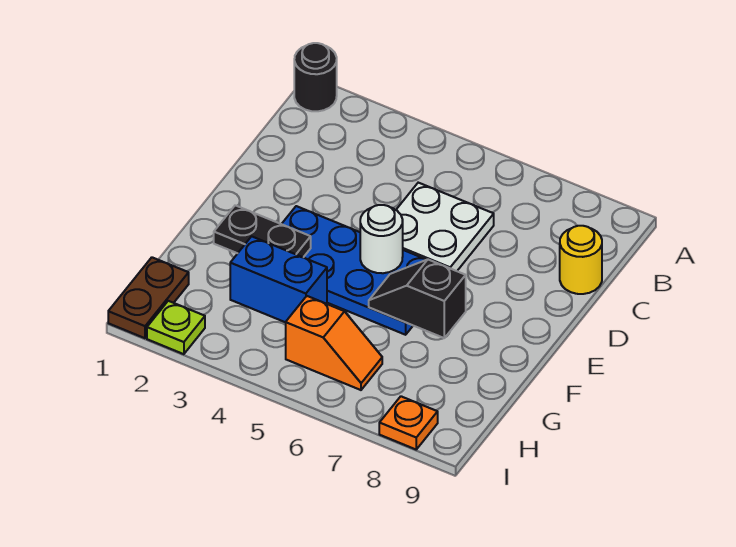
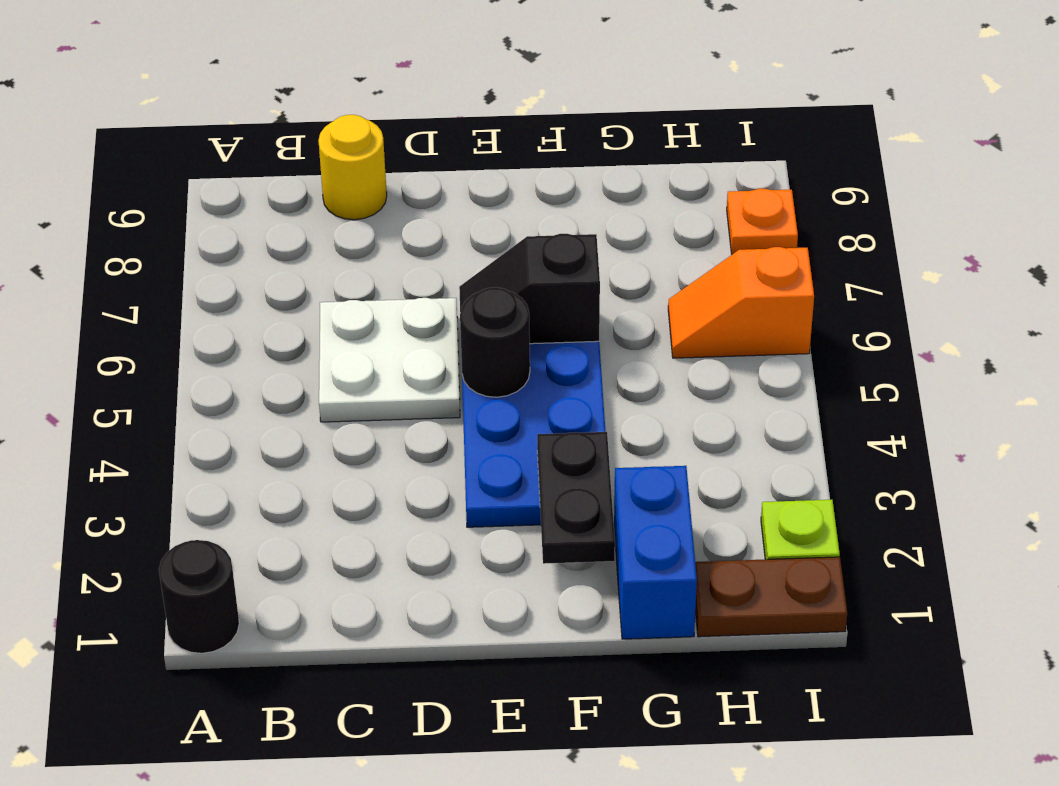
white 1x1 round brick [360,205,403,273] -> black 1x1 round brick [460,287,530,397]
black 1x2 slope [369,260,466,338] -> black 1x2 slope turned to [459,234,600,344]
blue 1x2 brick [230,236,327,322] -> blue 1x2 brick moved to [614,466,697,639]
orange 1x2 slope [286,296,382,390] -> orange 1x2 slope turned to [668,247,814,358]

